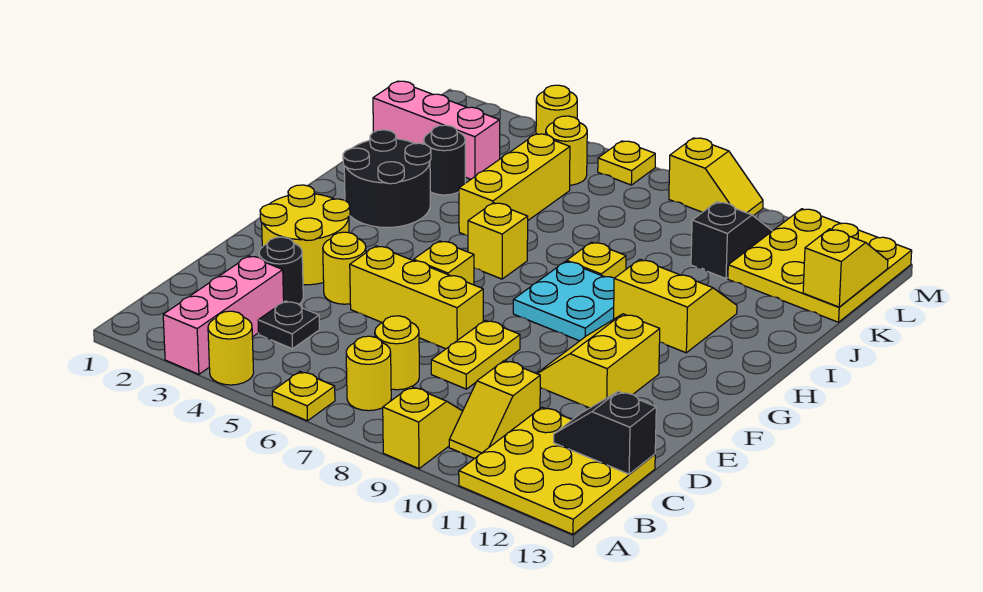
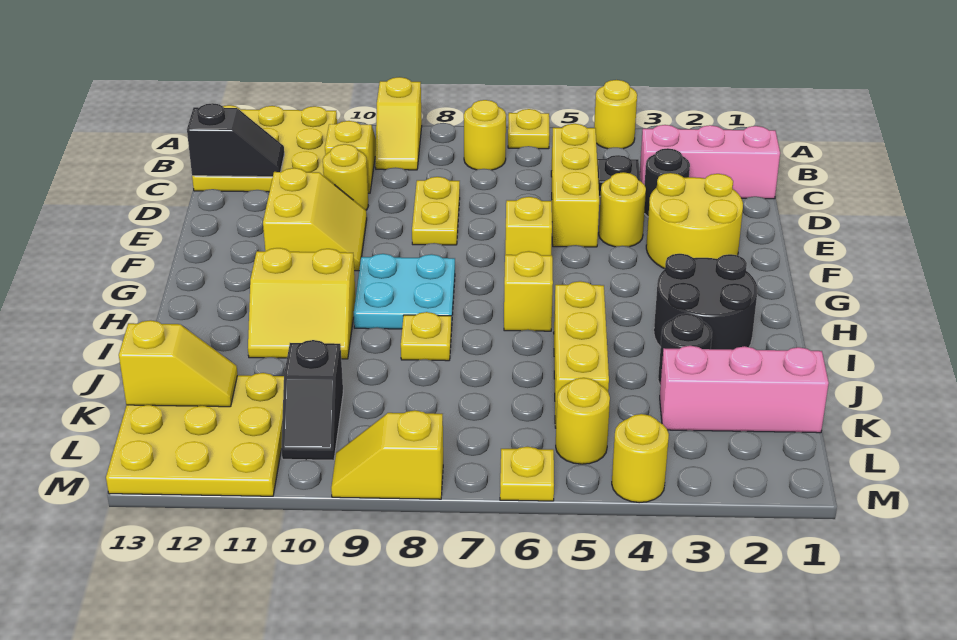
pink 1x3 brick [163,256,284,374] -> pink 1x3 brick turned to [640,125,780,199]
yellow 1x1 round brick [375,316,419,390] -> yellow 1x1 round brick moved to [323,144,368,210]
yellow 1x3 brick [350,246,483,349] -> yellow 1x3 brick turned to [551,124,599,247]
yellow 1x2 slope [803,229,888,307] -> yellow 1x2 slope turned to [119,320,237,407]

